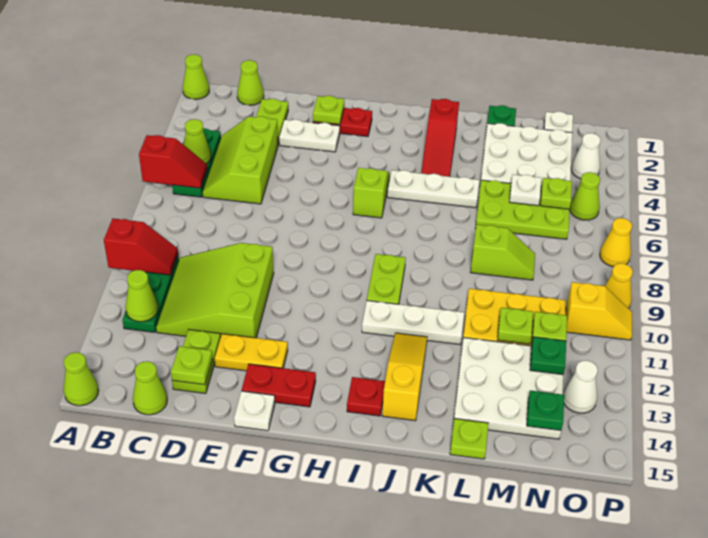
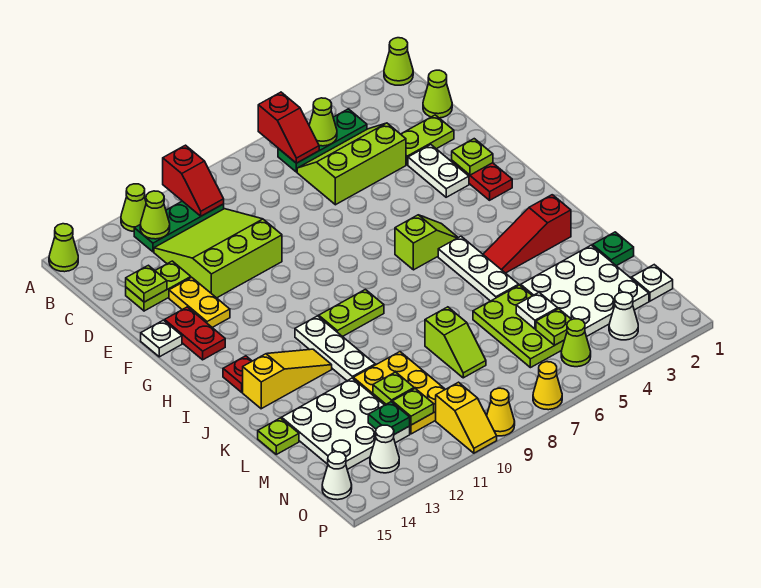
lime 1x1 cone [133,361,167,415] -> lime 1x1 cone moved to [121,184,146,231]
green 1x1 plate [527,391,564,431] -> none
none -> white 1x1 cone [322,452,352,500]

